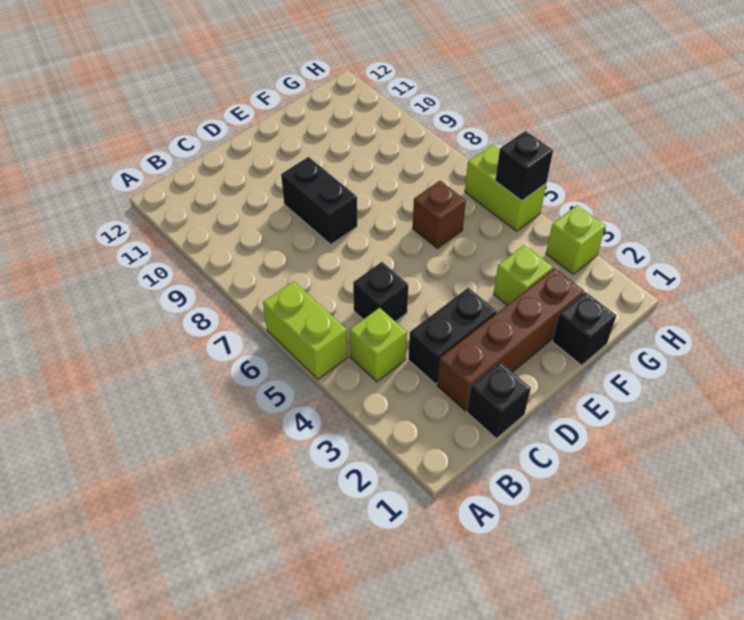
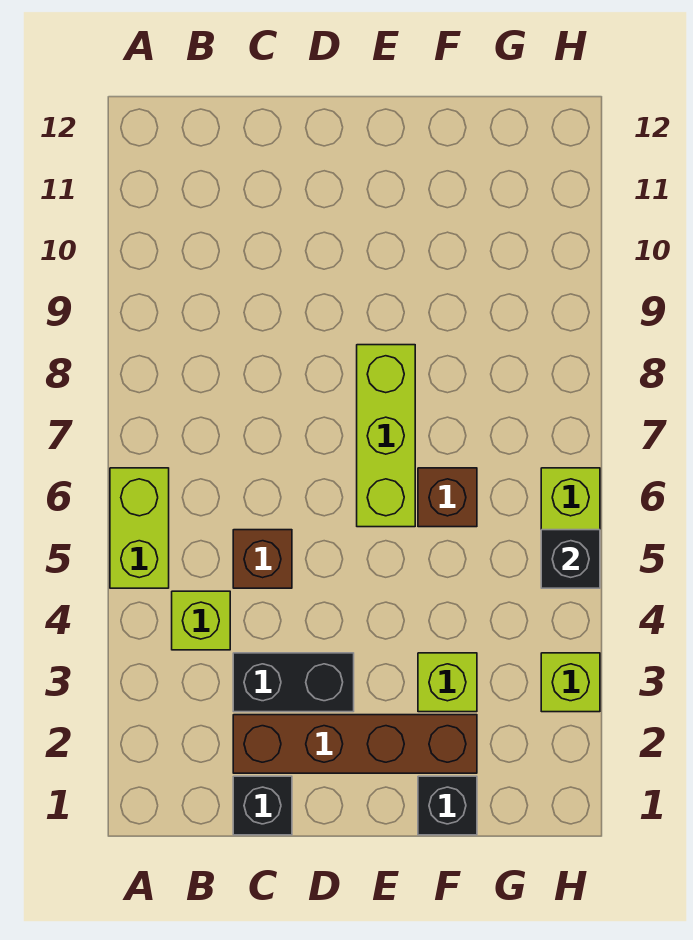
black 1x1 brick [353,262,409,322] -> brown 1x1 brick [233,530,292,588]
black 1x2 brick [281,157,357,244] -> none
none -> lime 1x3 brick [357,345,415,527]

